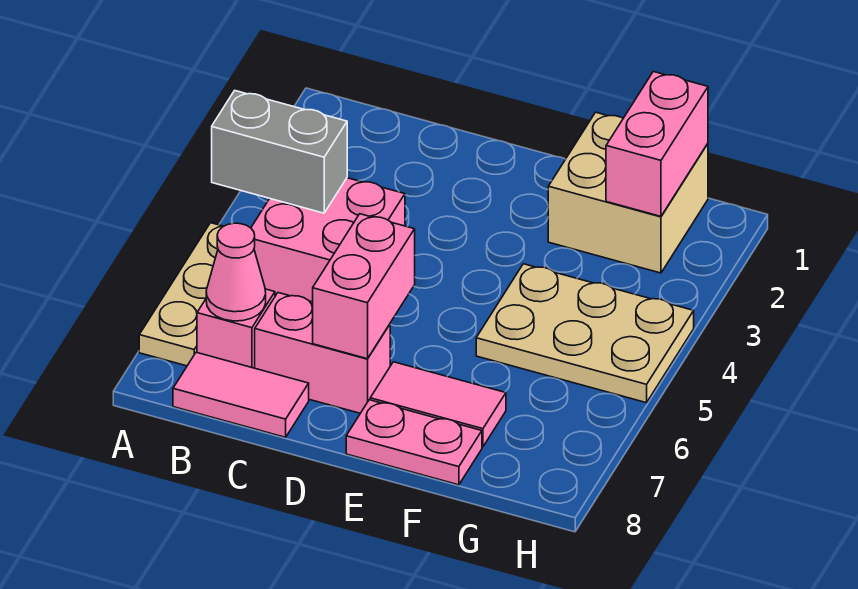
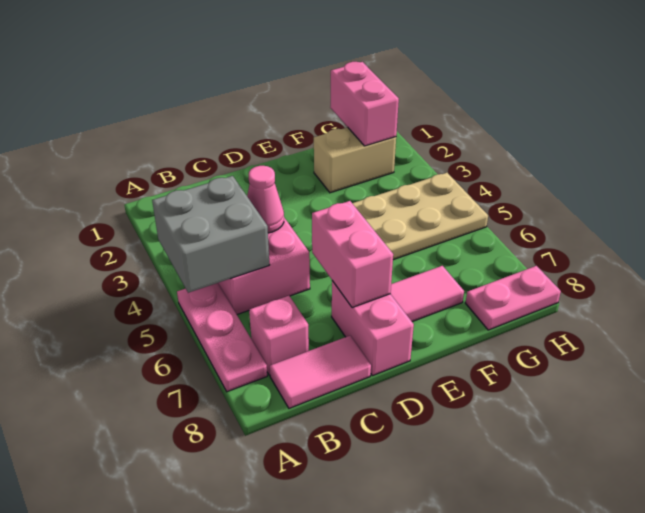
grey 1x2 brick [212,91,347,213] -> grey 2x2 brick [152,176,269,293]
tan 1x3 plate [139,223,224,366] -> pink 1x3 plate [177,283,267,392]
pink 1x1 cone [206,223,266,321] -> pink 1x1 cone moved to [247,166,284,233]
pink 1x2 brick [255,293,390,413] -> pink 1x2 brick turned to [332,281,414,376]
pink 1x2 plate [346,400,482,485] -> pink 1x2 plate moved to [466,266,561,330]
tan 2x2 brick [548,112,708,273] -> tan 1x2 brick [314,127,396,193]

